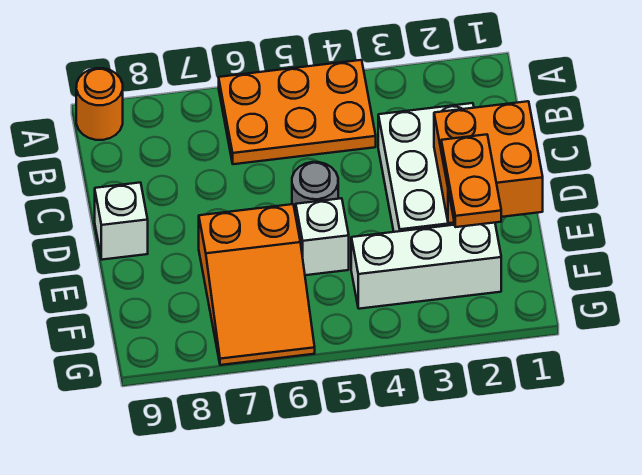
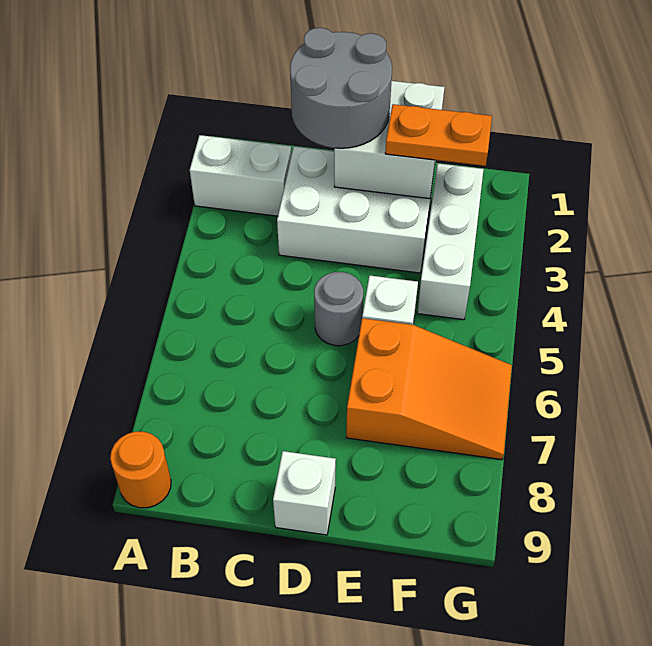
none -> white 1x2 brick [190,135,292,216]
orange 2x3 plate [219,60,376,164] -> none
none -> grey 2x2 round brick [290,28,392,148]
orange 2x2 brick [434,101,543,223] -> white 2x2 brick [334,81,445,199]

